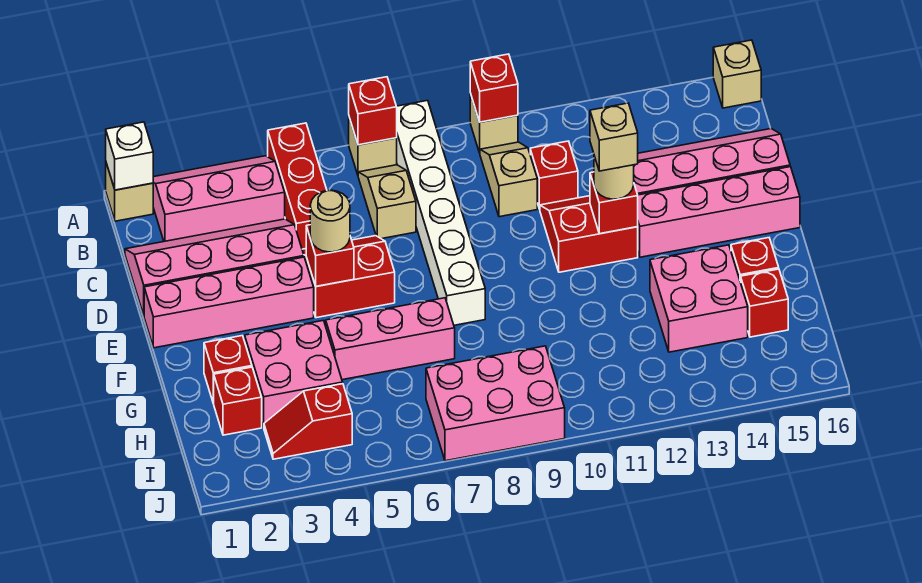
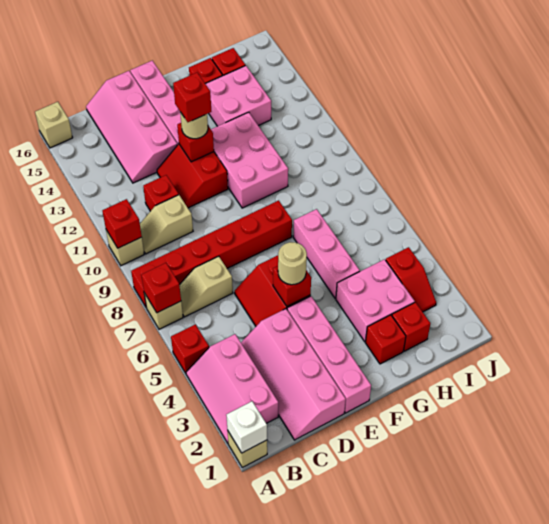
red 1x3 brick [268,123,327,249] -> red 1x1 brick [171,324,209,373]
white 1x6 brick [396,100,485,325] -> red 1x6 brick [131,200,292,308]
tan 1x1 brick [590,103,638,171] -> red 1x1 brick [173,73,211,122]
pink 2x3 brick [426,346,565,461] -> pink 2x3 brick moved to [211,112,288,208]

